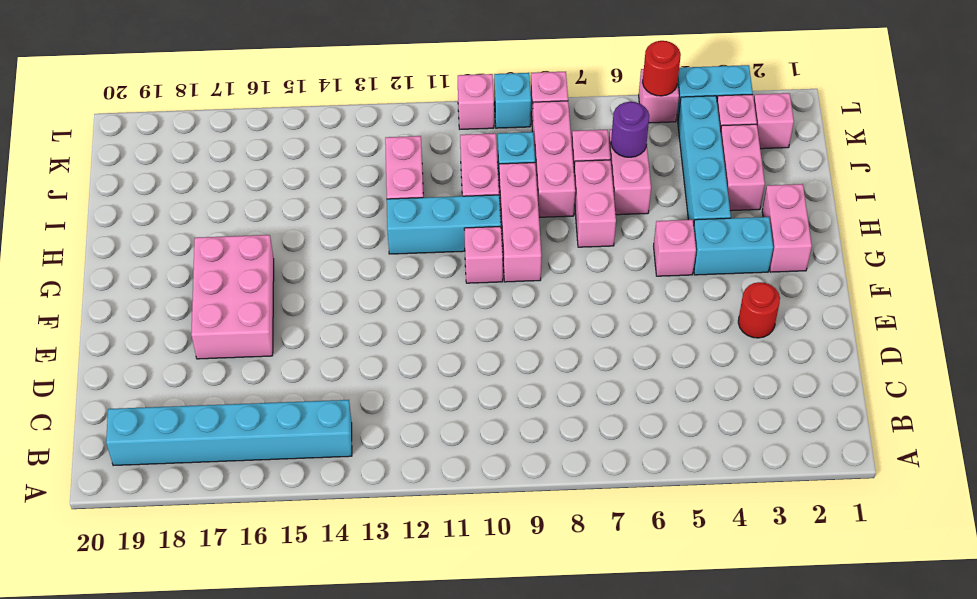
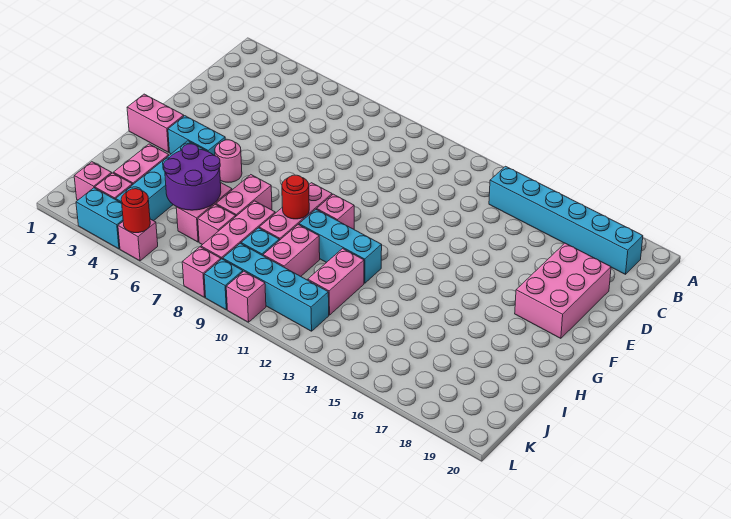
red 1x1 round brick [738,282,780,338] -> red 1x1 round brick moved to [282,175,309,219]
pink 2x3 brick [191,235,274,359] -> pink 2x3 brick moved to [515,243,611,338]
pink 1x2 brick [762,184,812,272] -> pink 1x2 brick turned to [127,94,184,152]
pink 1x1 brick [654,220,696,276] -> pink 1x1 round brick [215,140,242,182]
purple 1x1 round brick [611,102,649,157] -> purple 2x2 round brick [164,144,221,210]
none -> cyan 1x4 brick [223,243,329,331]

